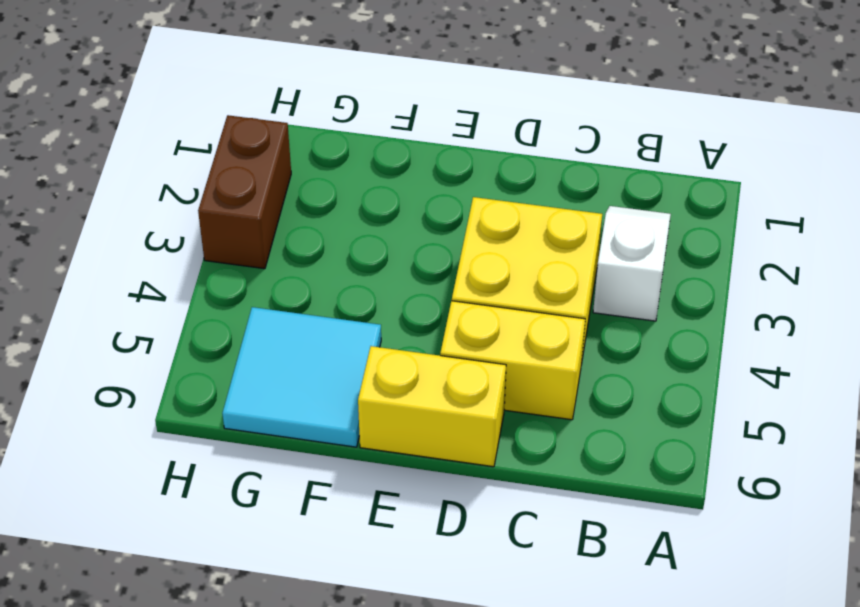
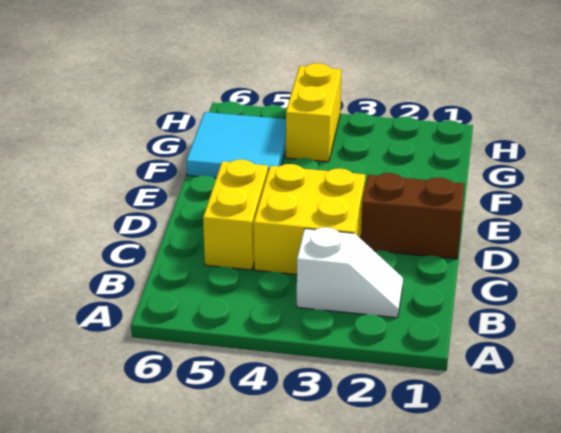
yellow 1x2 brick [358,346,506,467] -> yellow 1x2 brick moved to [286,63,341,162]
brown 1x2 brick [198,115,291,269] -> brown 1x2 brick moved to [361,173,465,259]

